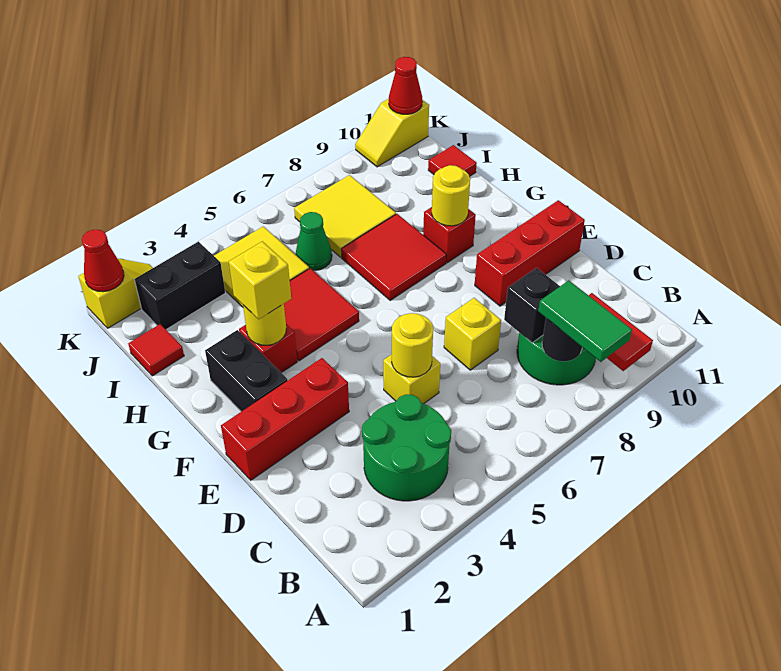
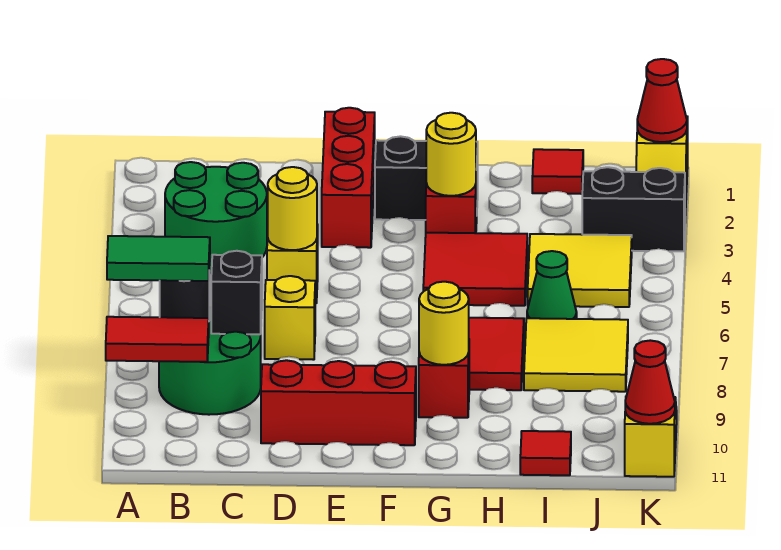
red 1x3 brick [475,200,585,306] -> red 1x3 brick turned to [261,360,416,445]
yellow 1x1 brick [229,241,291,319] -> none
black 1x2 brick [134,241,225,329] -> black 1x2 brick turned to [582,167,685,251]

